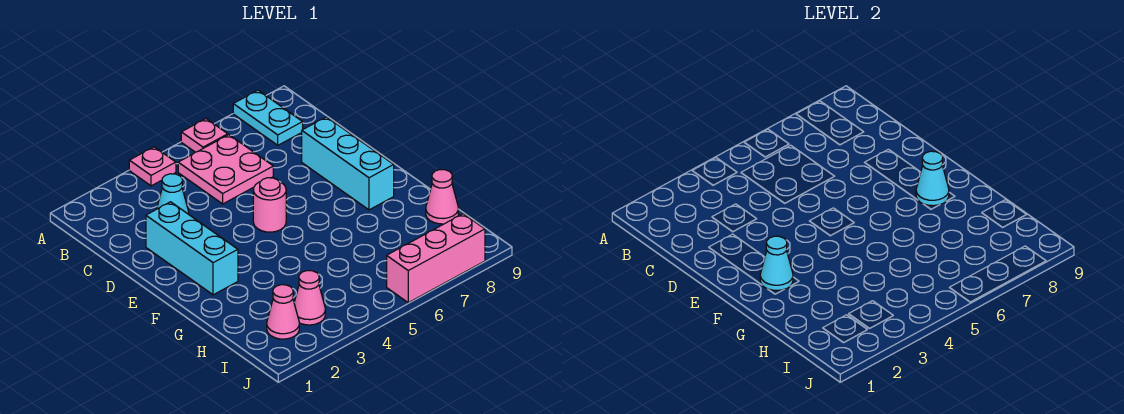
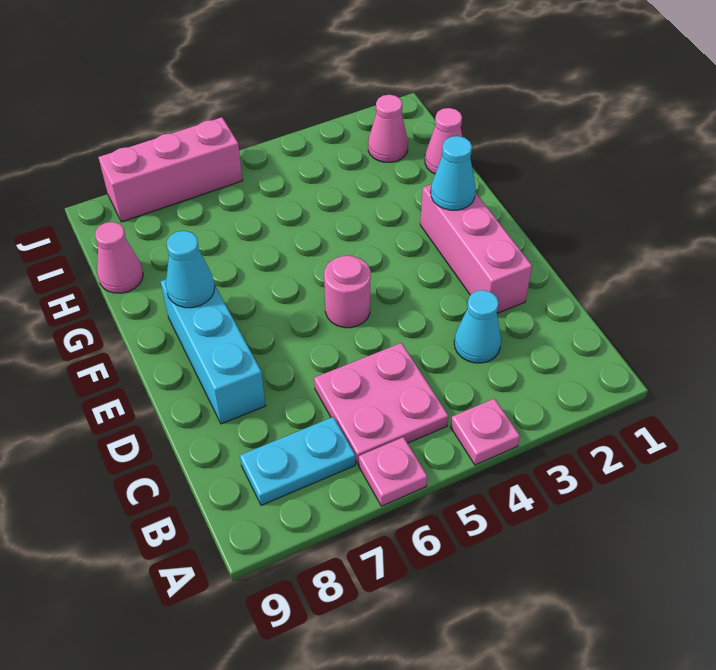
cyan 1x2 plate [233,90,303,145] -> cyan 1x2 plate turned to [240,417,355,505]
cyan 1x3 brick [146,202,238,295] -> pink 1x3 brick [420,185,532,313]
pink 1x1 cone [294,271,325,325] -> pink 1x1 cone moved to [425,108,462,174]

